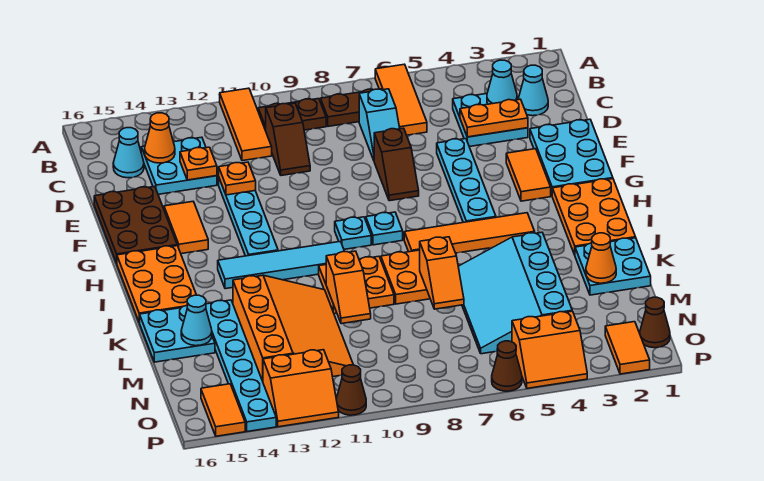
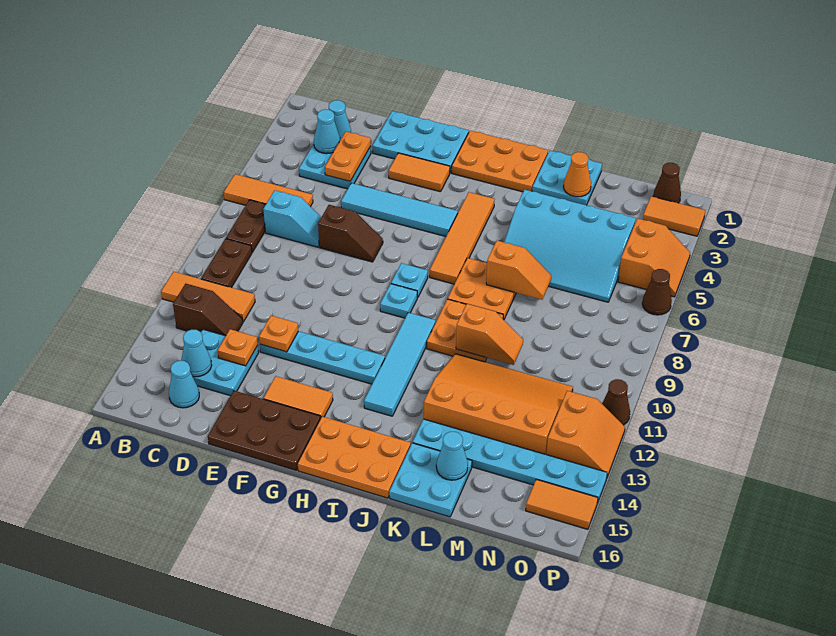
brown 1x2 slope [265,103,310,176] -> brown 1x2 slope moved to [173,284,243,336]
orange 1x1 cone [145,113,175,163] -> cyan 1x1 cone [181,330,212,377]
cyan 1x4 plate [437,139,496,222] -> cyan 1x4 tile [341,183,458,236]

